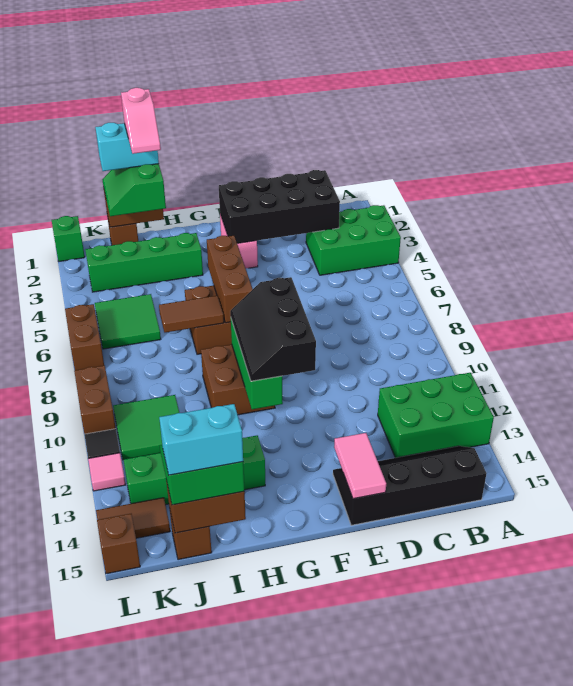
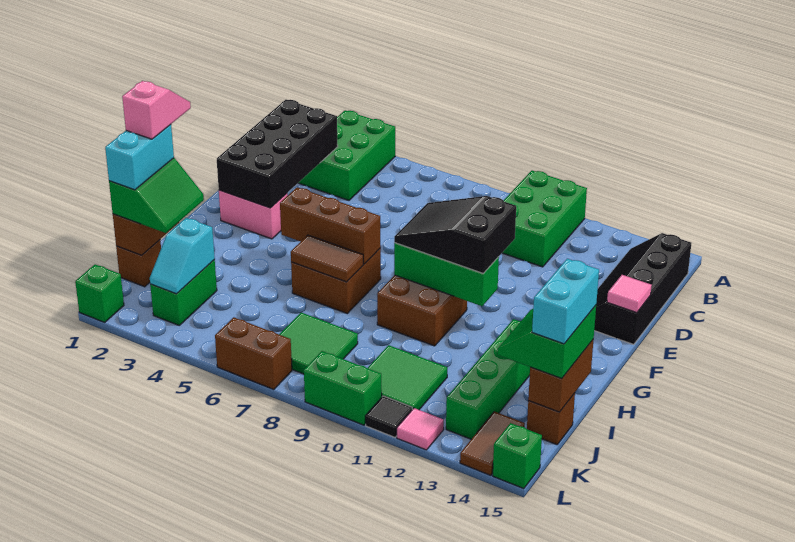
green 2x3 brick [378,373,494,458] -> green 2x3 brick moved to [502,171,587,267]
pink 1x2 tile [334,433,386,499] -> pink 1x1 tile [607,275,652,313]
black 2x3 slope [230,277,316,381] -> black 2x3 slope turned to [394,196,516,273]
green 1x4 brick [85,233,203,292] -> green 1x2 brick [150,260,217,325]
brown 1x2 tile [159,296,224,332] -> brown 1x2 tile turned to [291,235,363,282]
green 2x2 slope [102,164,166,216] -> green 2x2 slope turned to [109,158,204,233]
pink 1x2 slope [121,88,161,154] -> pink 1x2 slope turned to [122,81,191,139]
none -> cyan 1x2 slope [150,218,215,294]
green 2x2 tile [95,294,161,349] -> green 2x2 tile moved to [279,313,358,374]
brown 1x2 brick [74,365,116,434] -> green 1x2 brick [304,351,382,425]
brown 1x1 brick [97,514,140,574] -> green 1x1 brick [493,423,542,489]

